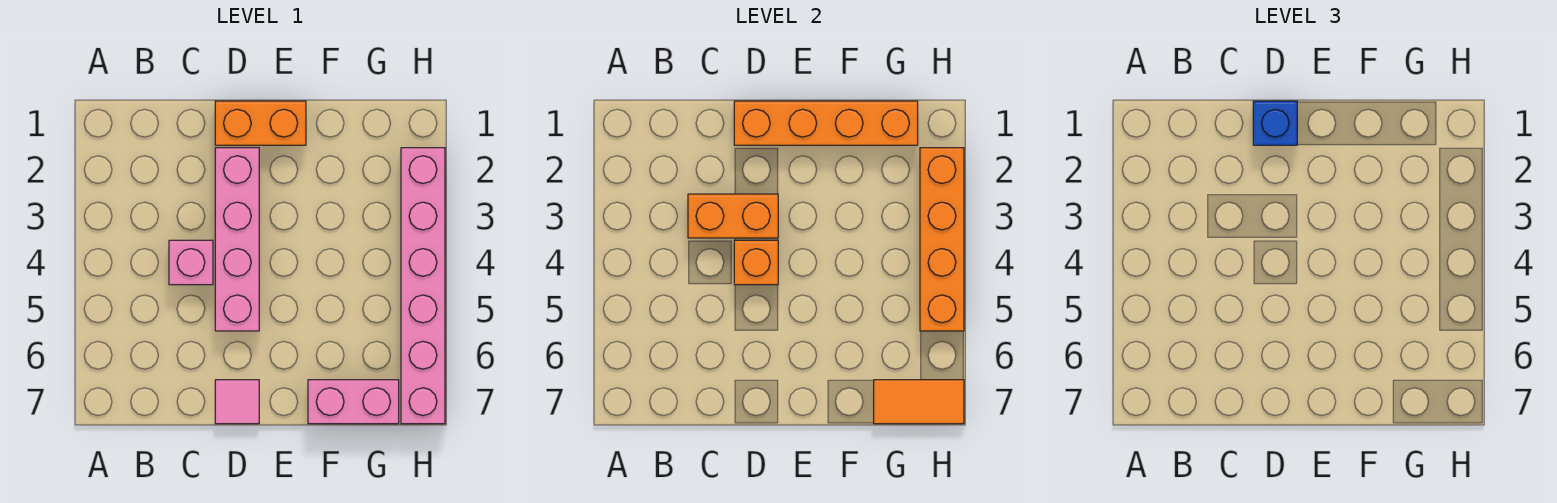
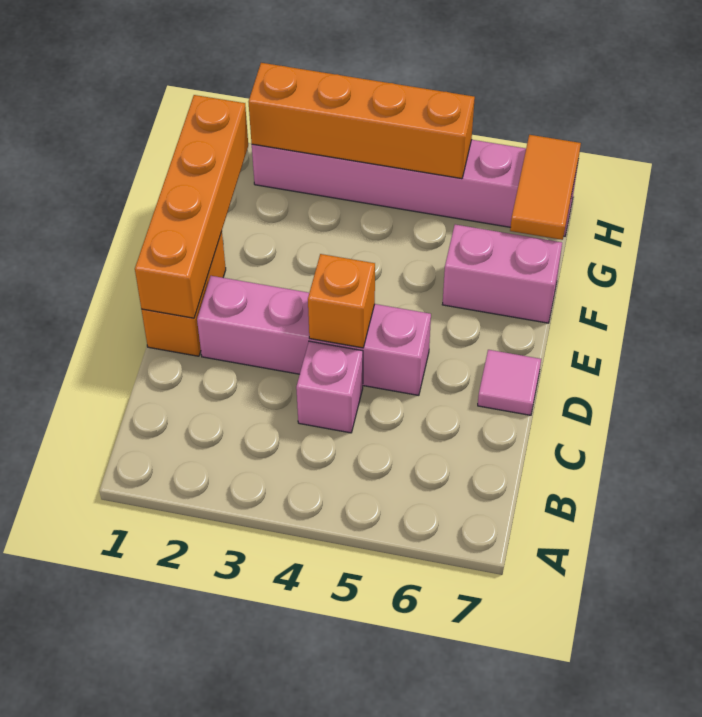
orange 1x2 brick [688,194,778,238] -> none
blue 1x1 brick [1253,101,1297,145] -> none
pink 1x2 brick [308,380,399,424] -> pink 1x2 brick turned to [442,225,562,323]

